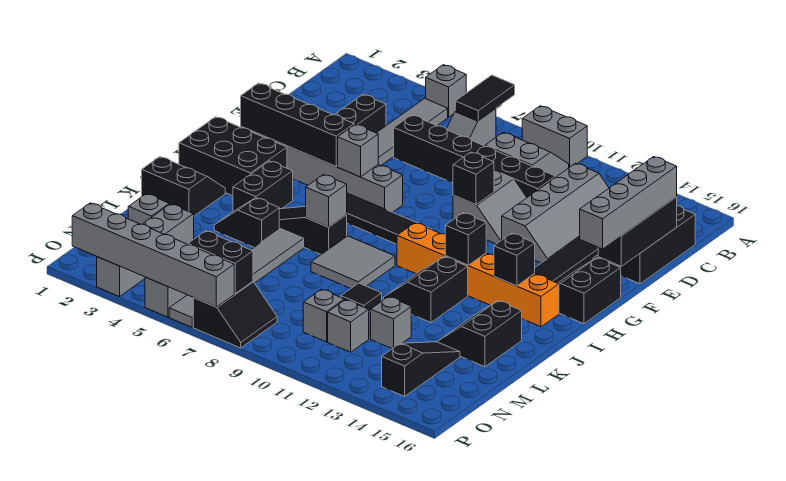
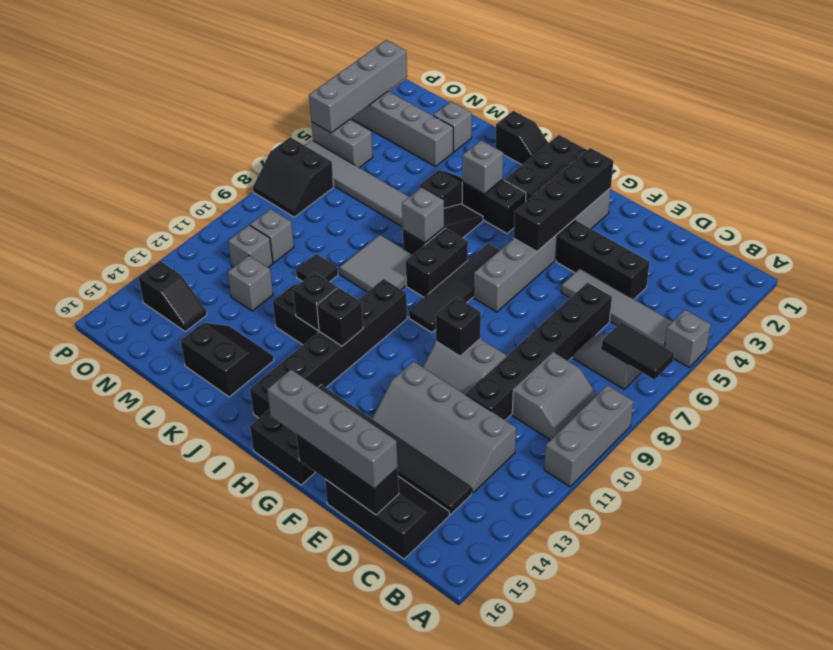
grey 1x2 brick [522,106,587,168] -> grey 1x3 brick [544,385,634,487]
grey 1x1 brick [338,124,378,177] -> grey 1x1 brick moved to [462,140,503,194]
orange 1x6 brick [397,223,559,327] -> black 1x6 brick [250,279,407,418]
black 1x1 brick [494,233,535,286] -> black 1x1 brick moved to [293,272,337,330]
black 2x2 slope [142,157,225,216] -> black 1x2 slope [495,111,548,165]
black 1x3 slope [382,342,460,396] -> black 1x2 slope [138,261,207,332]
black 1x2 brick [188,231,253,294] -> black 1x2 brick moved to [406,228,468,297]
grey 1x6 brick [72,203,234,307] -> grey 1x4 brick [309,40,407,133]

